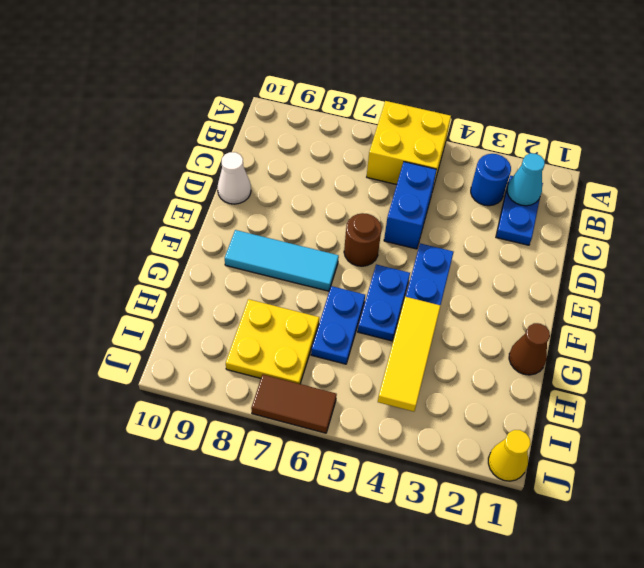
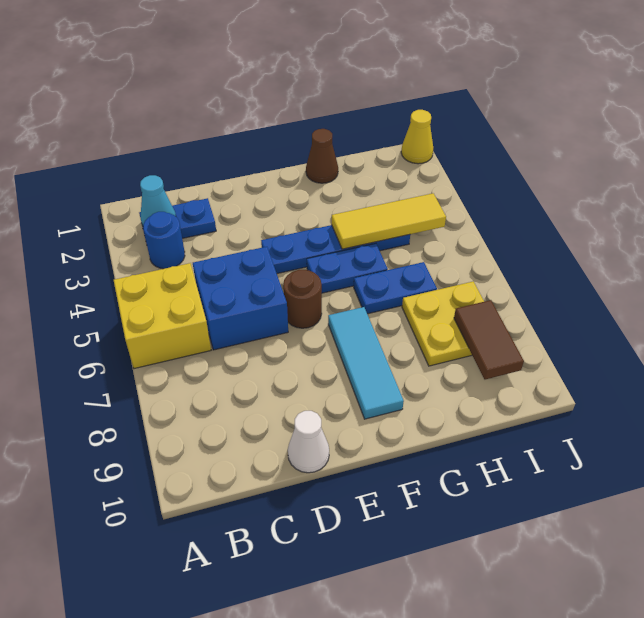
blue 1x2 brick [384,162,437,249] -> blue 2x2 brick [193,247,288,350]
brown 1x2 tile [251,375,337,433] -> brown 1x2 tile moved to [454,300,524,379]

